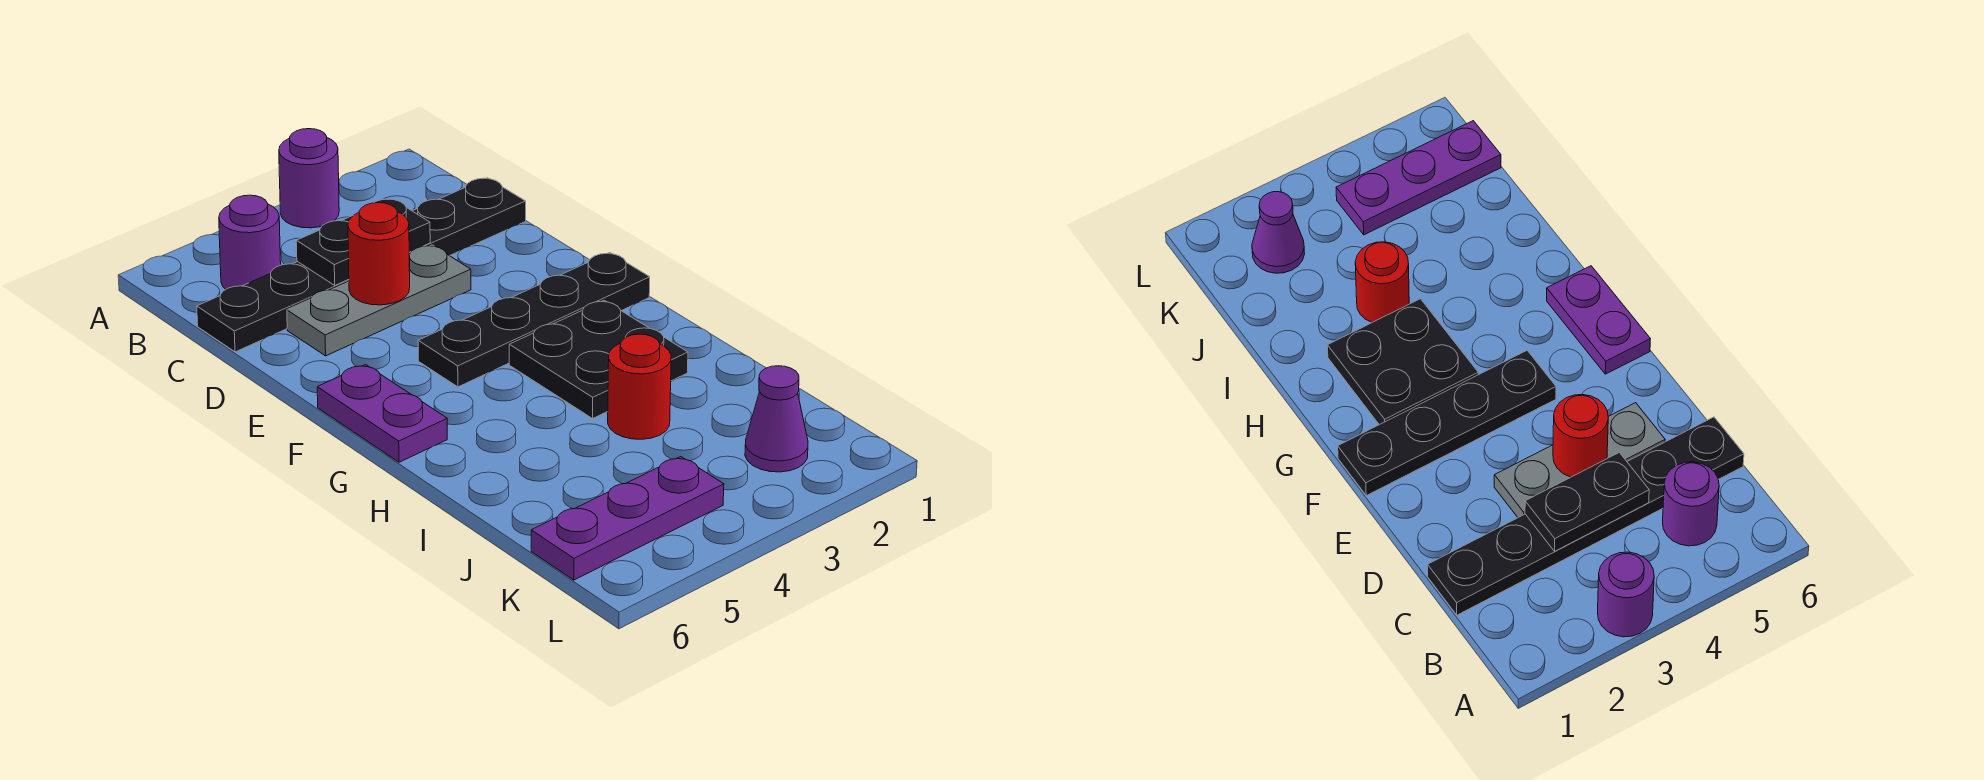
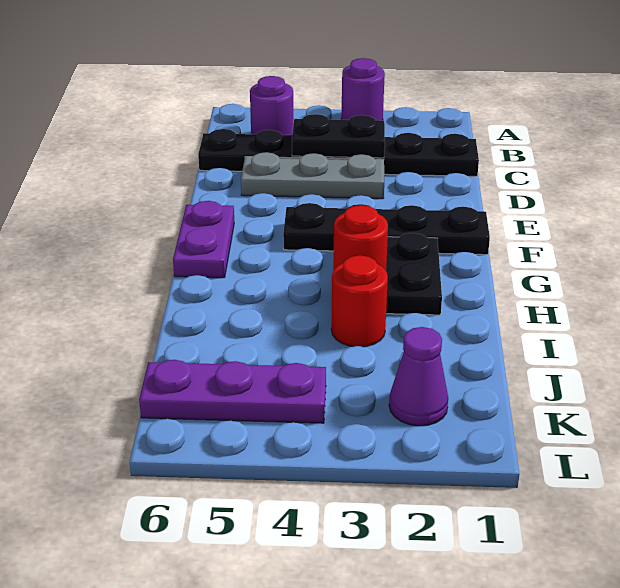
red 1x1 round brick [348,203,410,305] -> red 1x1 round brick moved to [333,205,388,270]

